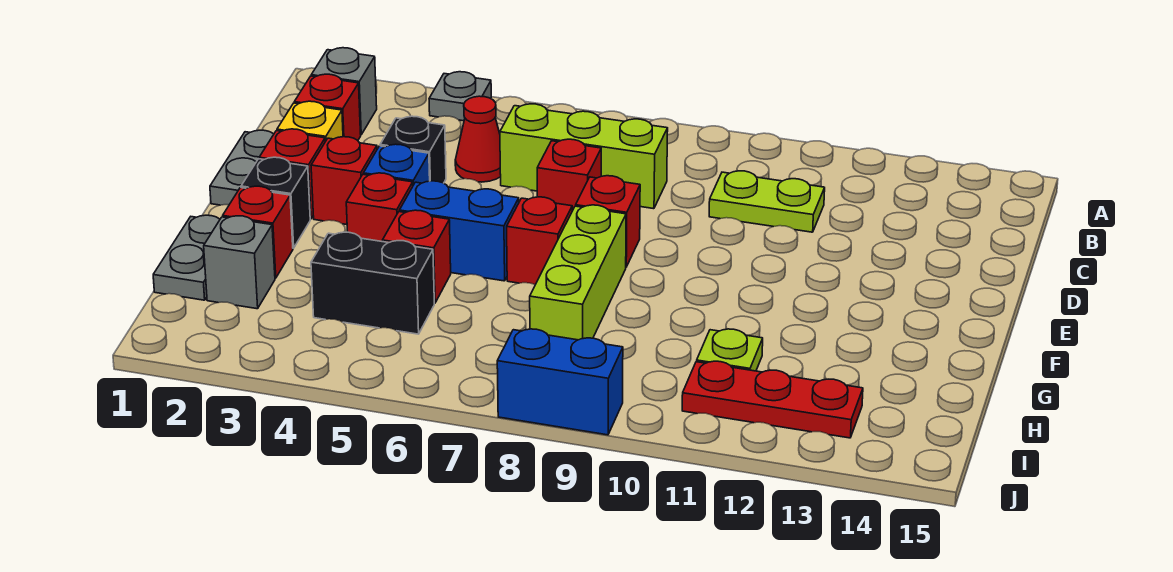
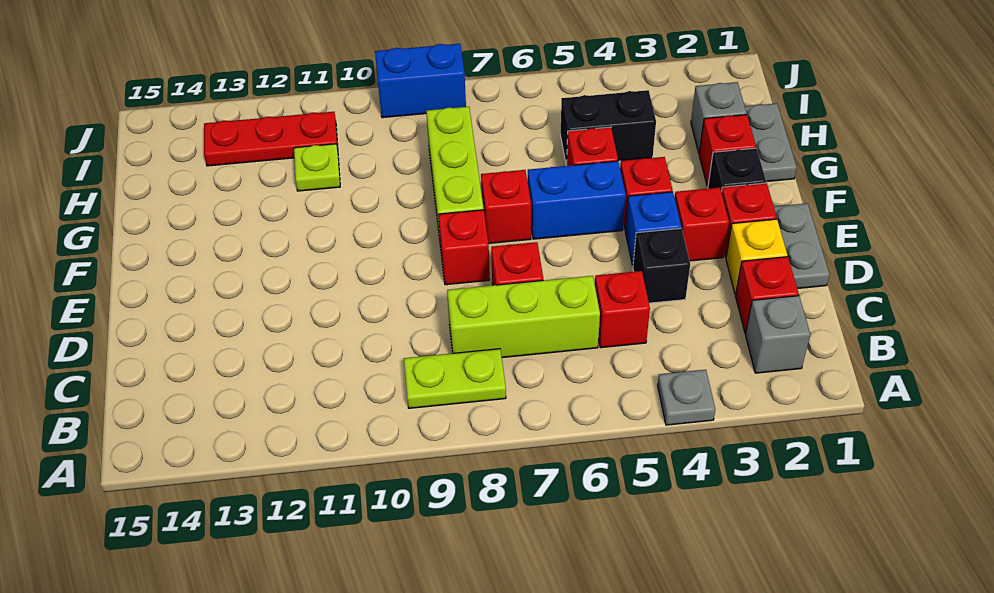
red 1x1 cone [455,96,501,182] -> red 1x1 brick [595,271,650,348]
lime 1x2 plate [709,171,825,232] -> lime 1x2 plate moved to [404,349,506,408]

